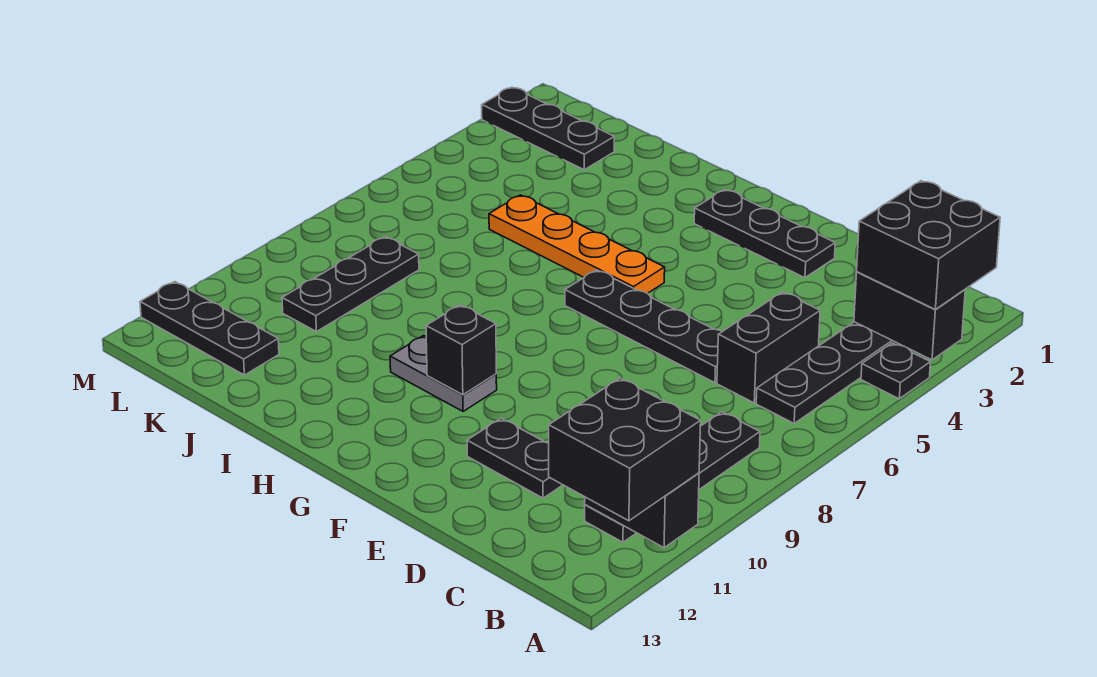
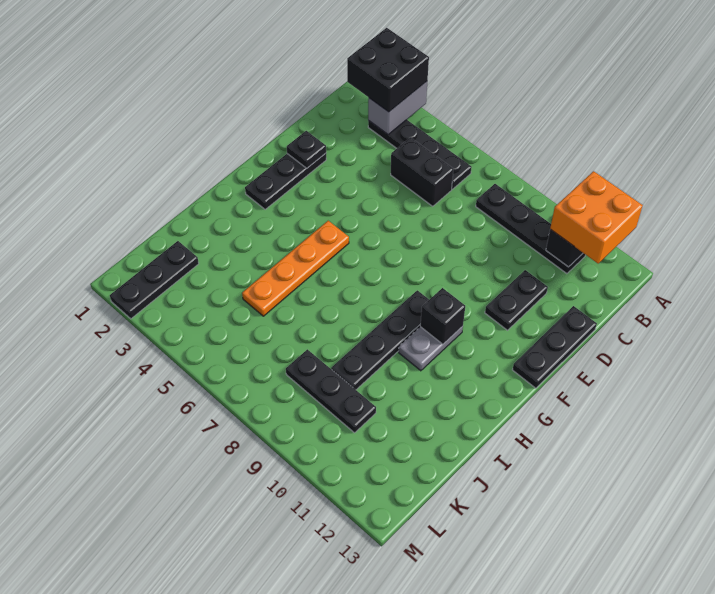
black 1x2 brick [854,272,965,360] -> grey 1x2 brick [368,82,427,134]
black 1x1 plate [861,343,930,399] -> black 1x1 plate moved to [287,131,326,168]
black 2x2 brick [549,378,701,521] -> orange 2x2 brick [550,171,643,263]
black 1x4 plate [565,270,722,383] -> black 1x4 plate moved to [331,290,429,390]
black 1x3 plate [140,282,279,375] -> black 1x3 plate moved to [513,306,597,388]

